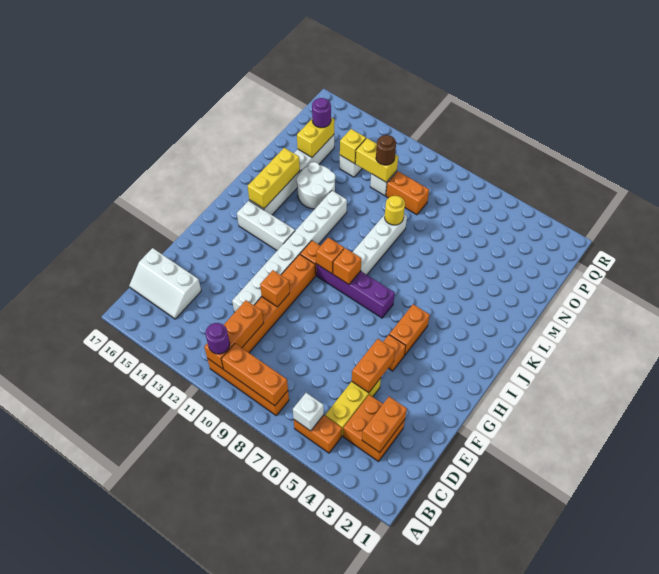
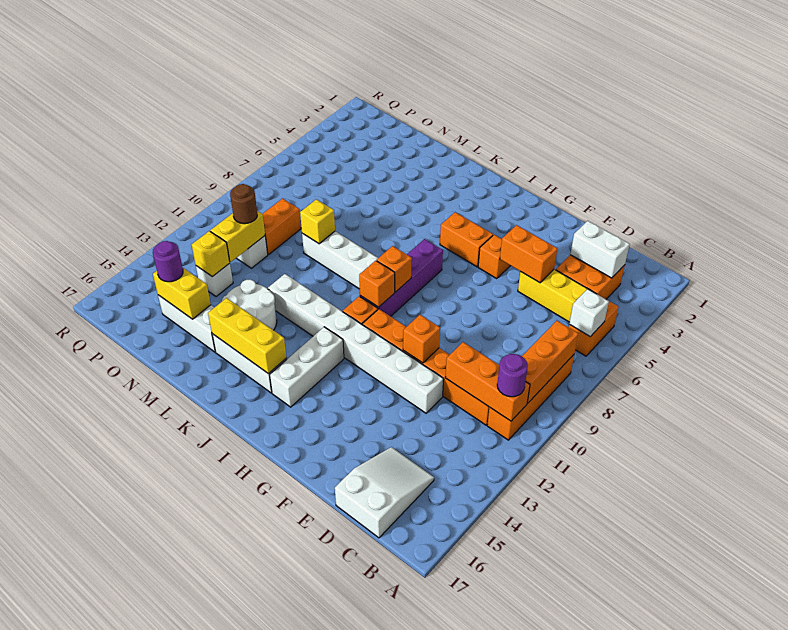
orange 1x2 brick [362,397,407,452] -> white 1x2 brick [570,221,630,278]
white 2x3 slope [129,248,201,319] -> white 2x3 slope turned to [335,447,434,538]
yellow 1x1 round brick [385,196,405,225] -> yellow 1x1 brick [300,199,335,244]

